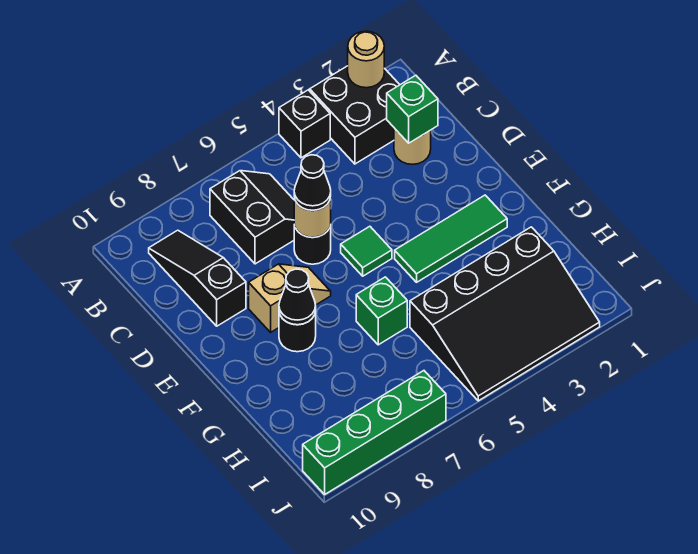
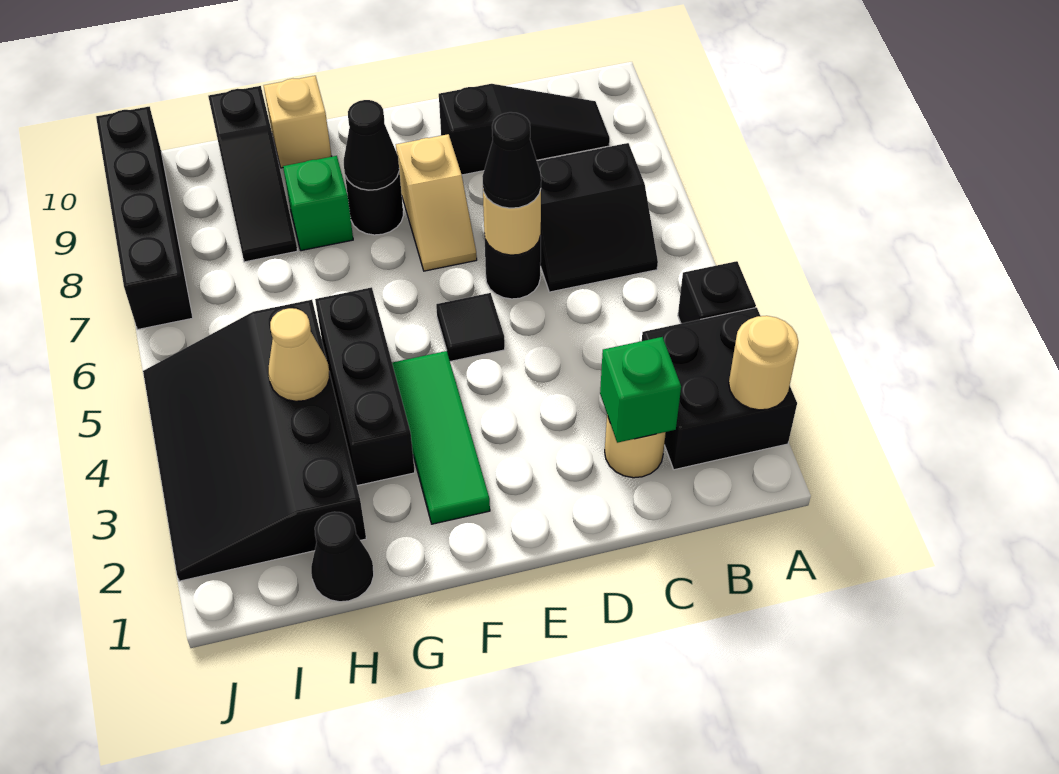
green 1x1 tile [341,226,392,276] -> black 1x1 tile [436,293,505,361]
none -> black 1x3 brick [315,287,415,486]
green 1x1 brick [356,277,407,345] -> green 1x1 brick moved to [283,156,353,251]
none -> tan 1x1 brick [264,76,332,168]
none -> black 1x1 cone [311,512,374,602]
none -> tan 1x1 cone [268,308,330,401]
none -> black 1x3 slope [208,86,297,262]
green 1x4 brick [303,371,446,494] -> black 1x4 brick [96,107,193,330]

